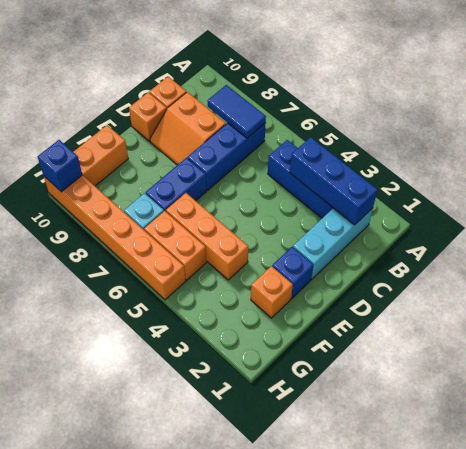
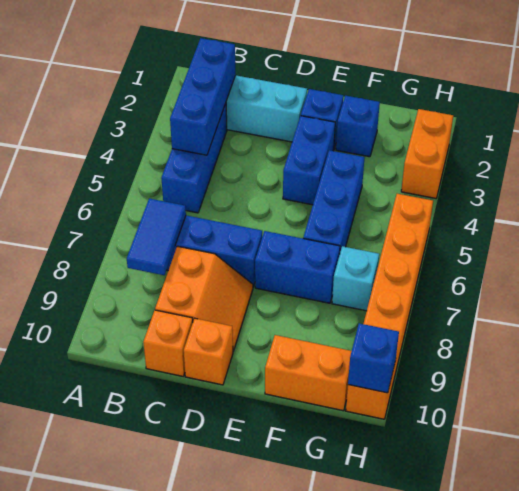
none -> blue 1x2 brick [283,116,335,205]
orange 1x1 brick [251,266,293,318] -> blue 1x1 brick [336,96,380,157]
orange 1x3 brick [166,193,248,280] -> blue 1x3 brick [303,150,365,252]
orange 1x2 brick [144,211,206,280] -> orange 1x2 brick moved to [401,109,453,198]

